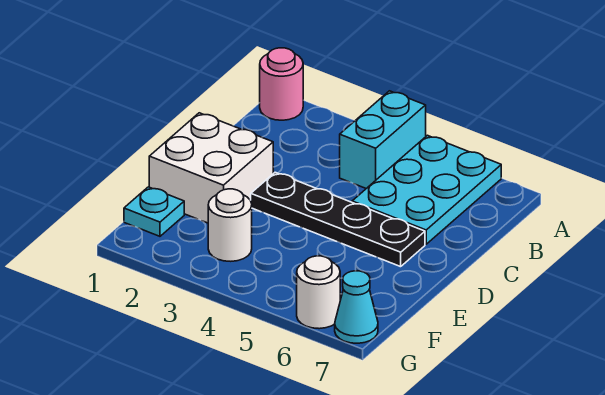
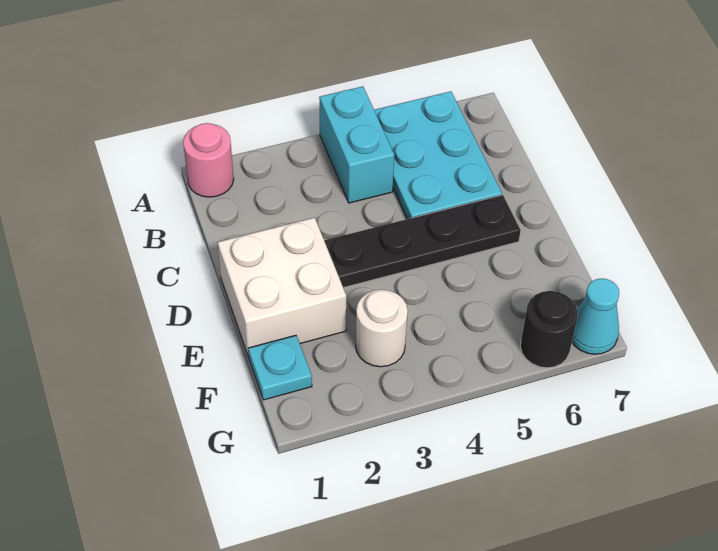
white 1x1 round brick [297,256,340,329] -> black 1x1 round brick [520,291,578,368]

